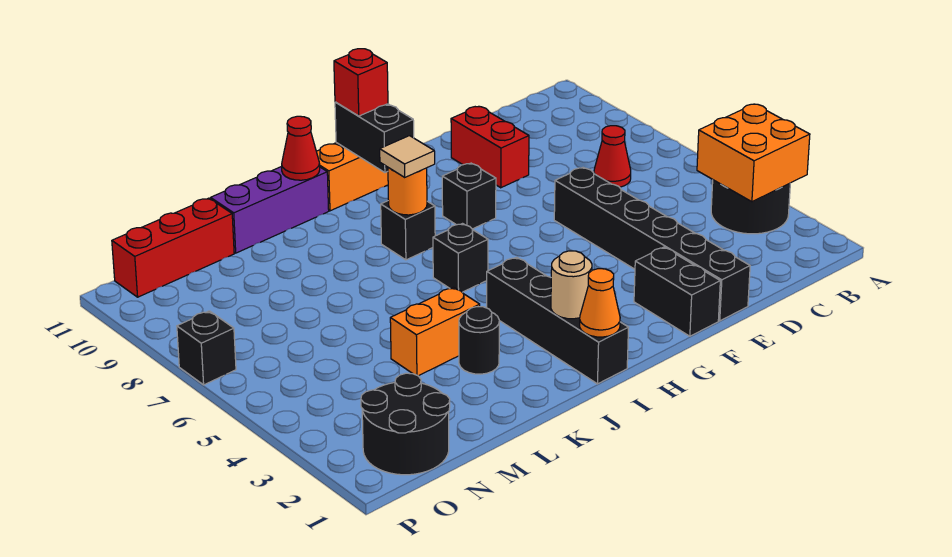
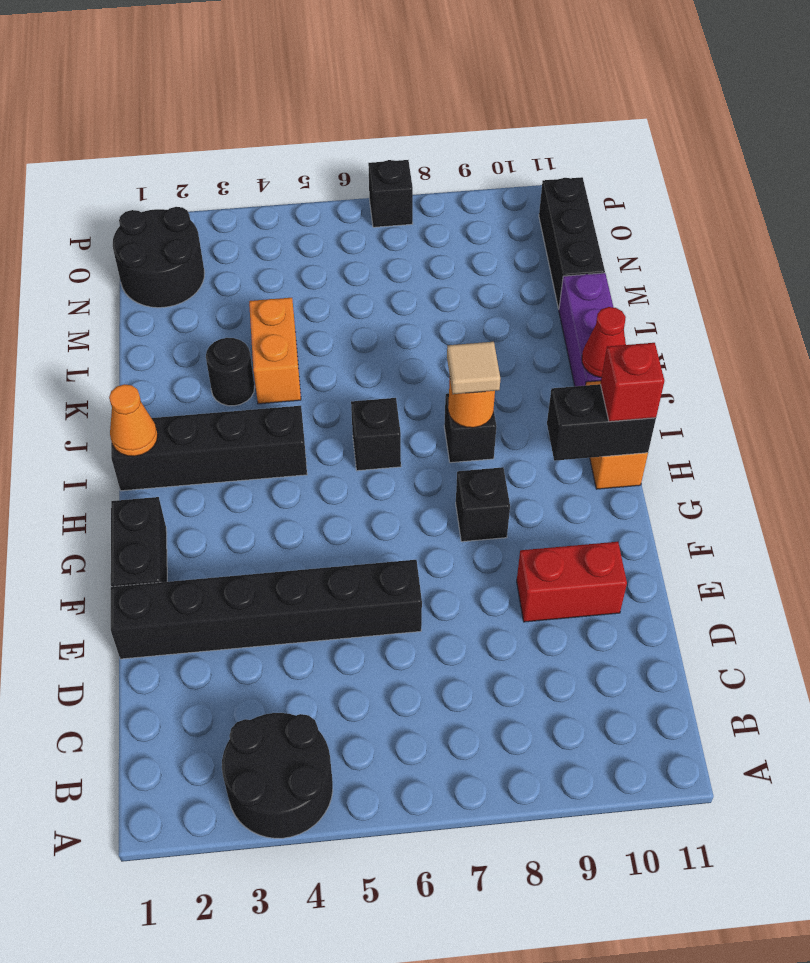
orange 2x2 brick [697,104,810,202] -> none
red 1x1 cone [594,126,631,187] -> none
black 1x2 brick [634,247,720,336] -> black 1x2 brick turned to [111,497,167,587]
tan 1x1 round brick [551,251,592,319] -> none
red 1x3 brick [112,198,234,297] -> black 1x3 brick [539,177,605,309]

